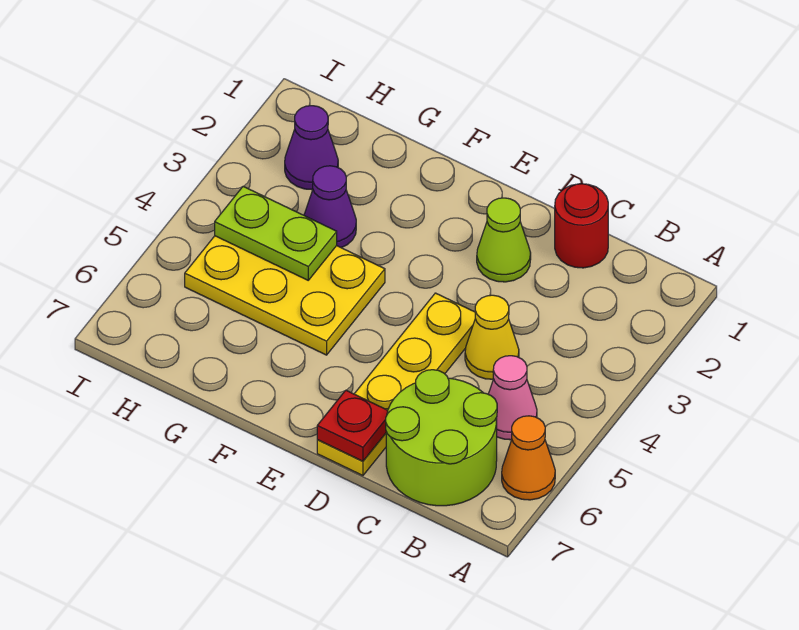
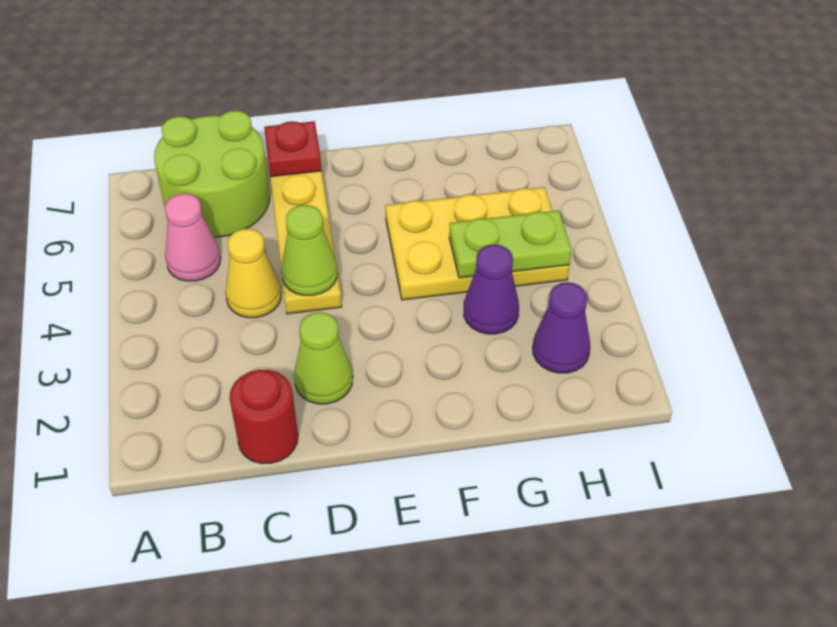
orange 1x1 cone [502,416,555,500] -> none
none -> lime 1x1 cone [281,205,337,295]

